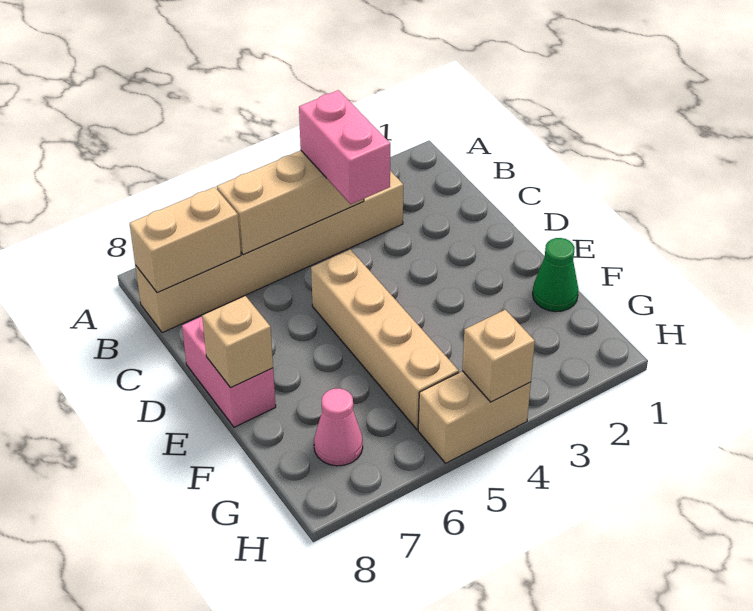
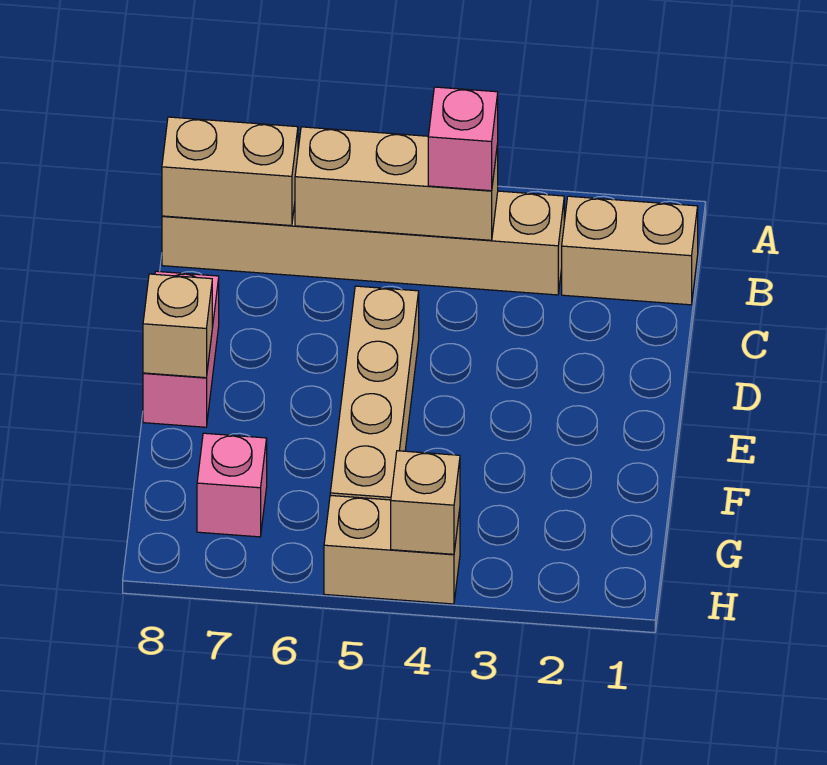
none -> tan 1x2 brick [562,196,698,305]
pink 1x2 brick [299,90,390,204] -> pink 1x1 brick [428,87,498,191]
green 1x1 cone [533,238,579,312] -> none
pink 1x1 cone [314,388,363,466] -> pink 1x1 brick [197,433,267,537]

